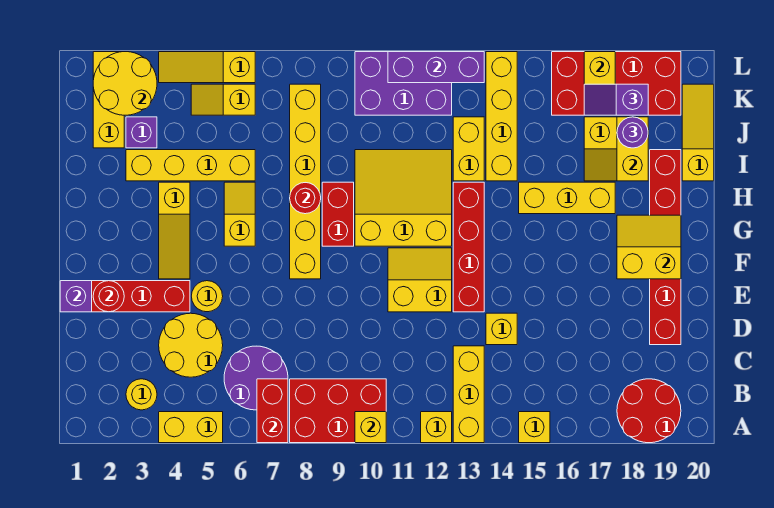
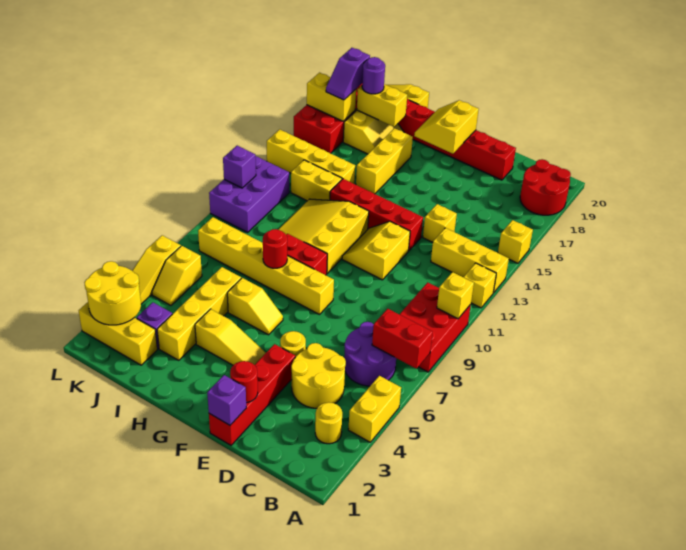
yellow 1x2 slope [224,182,255,246] -> yellow 1x2 slope turned to [227,278,283,335]
purple 1x3 brick [388,52,484,83] -> purple 1x1 brick [223,146,256,188]

